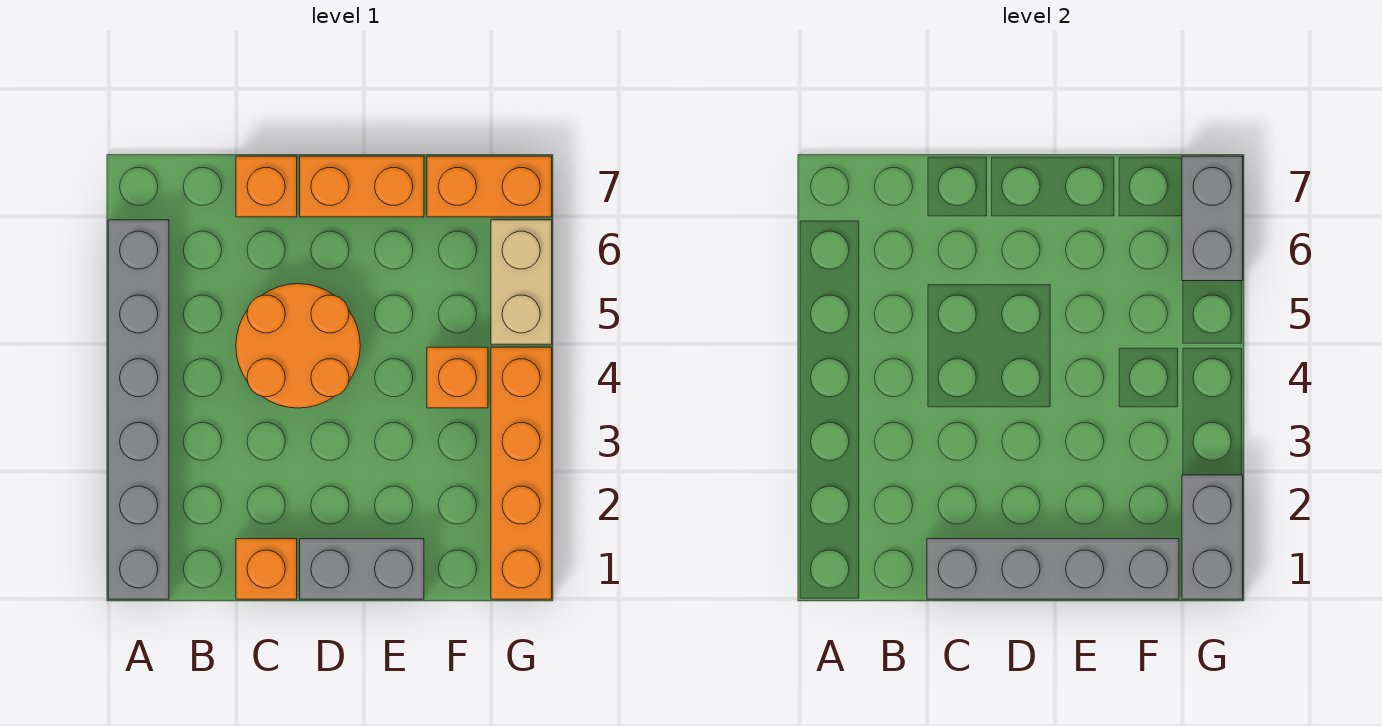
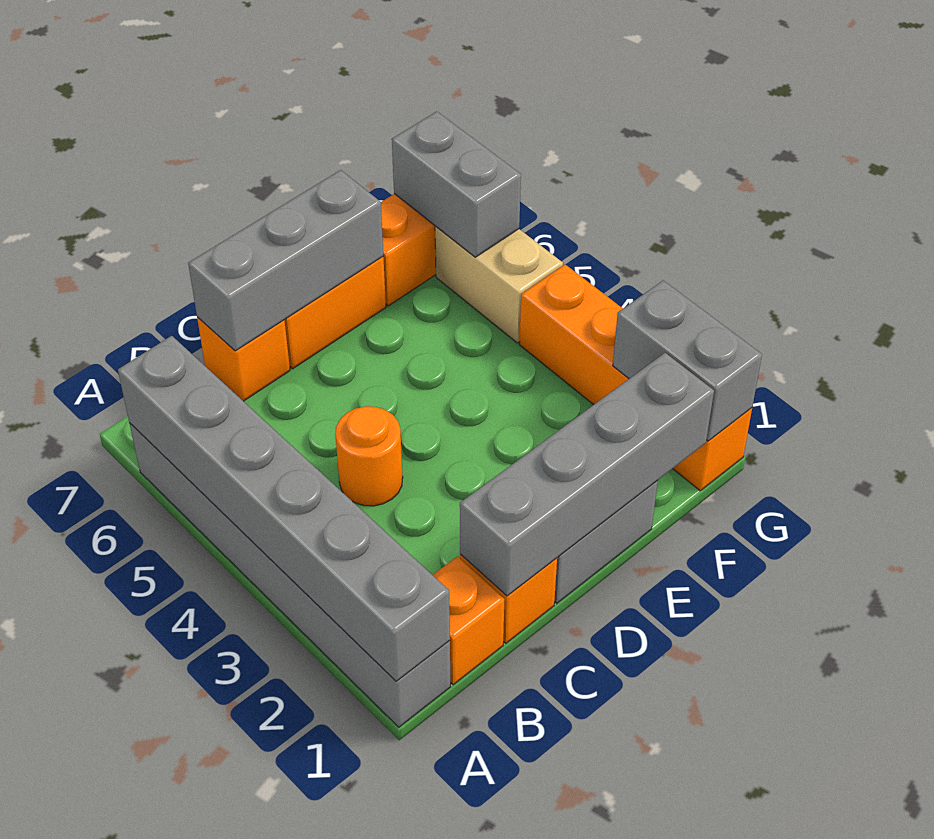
none -> grey 1x6 brick [118,336,450,681]
orange 2x2 round brick [236,284,360,408] -> orange 1x1 round brick [335,406,403,506]
none -> grey 1x3 brick [188,170,383,351]
orange 1x1 brick [427,347,488,408] -> orange 1x1 brick moved to [433,557,504,685]

